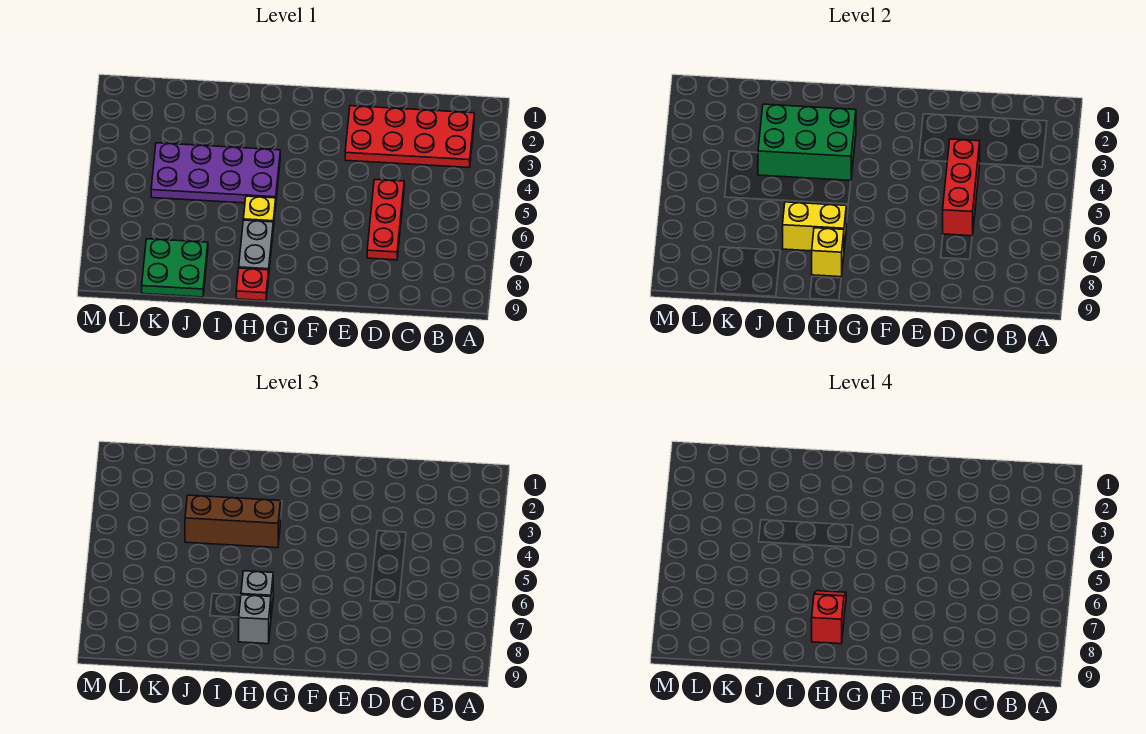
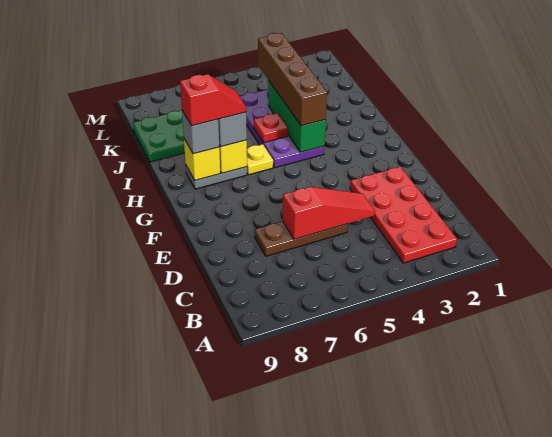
red 1x3 brick [943,139,980,236] -> red 1x3 slope [282,187,375,239]
red 1x3 plate [367,180,404,260] -> brown 1x3 plate [255,221,348,256]
green 2x3 brick [758,104,856,181] -> green 1x3 brick [268,80,326,152]
brown 1x3 brick [185,495,280,548] -> brown 1x4 brick [258,33,327,126]
red 1x1 plate [236,268,269,301] -> red 1x1 plate moved to [254,113,288,143]

